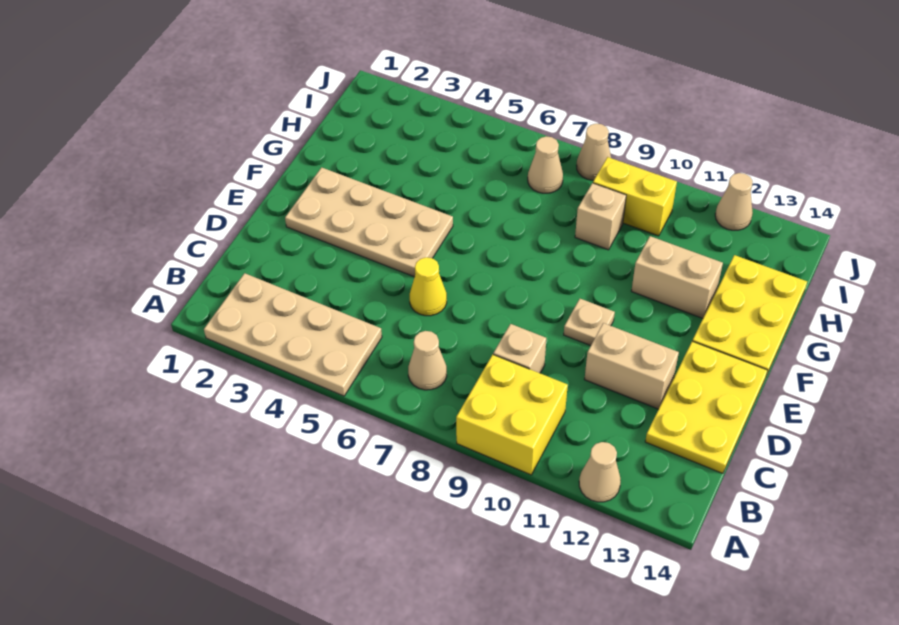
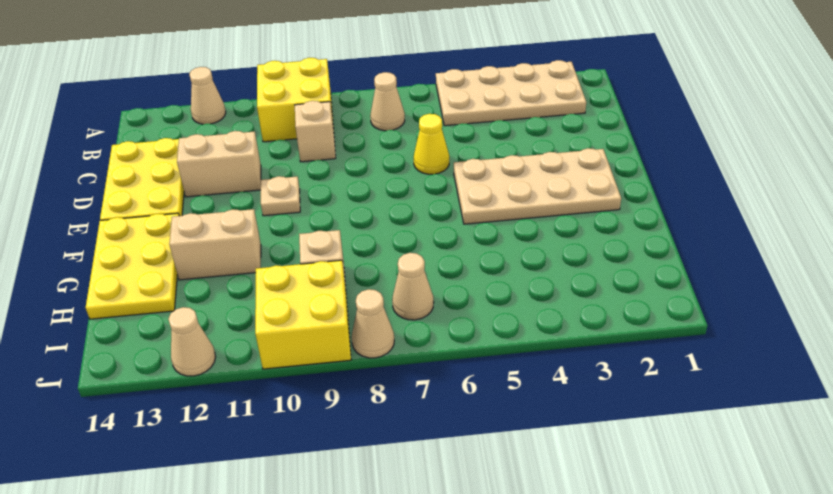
yellow 1x2 brick [593,157,677,236] -> yellow 2x2 brick [255,260,351,369]

